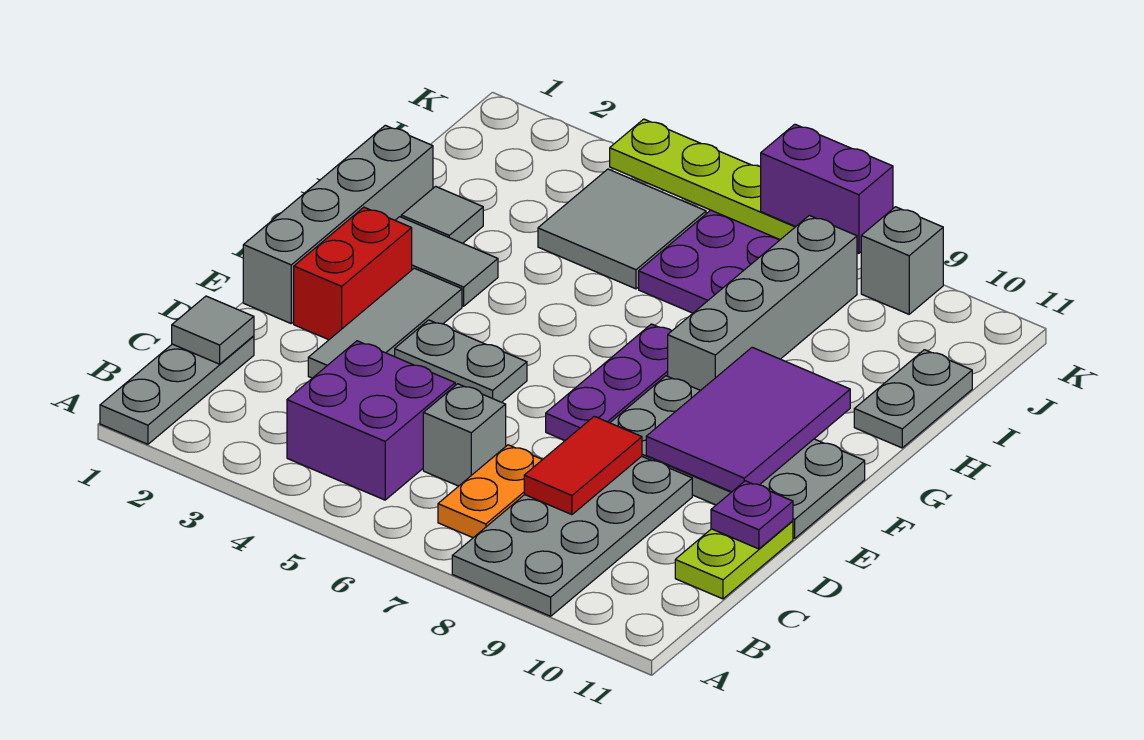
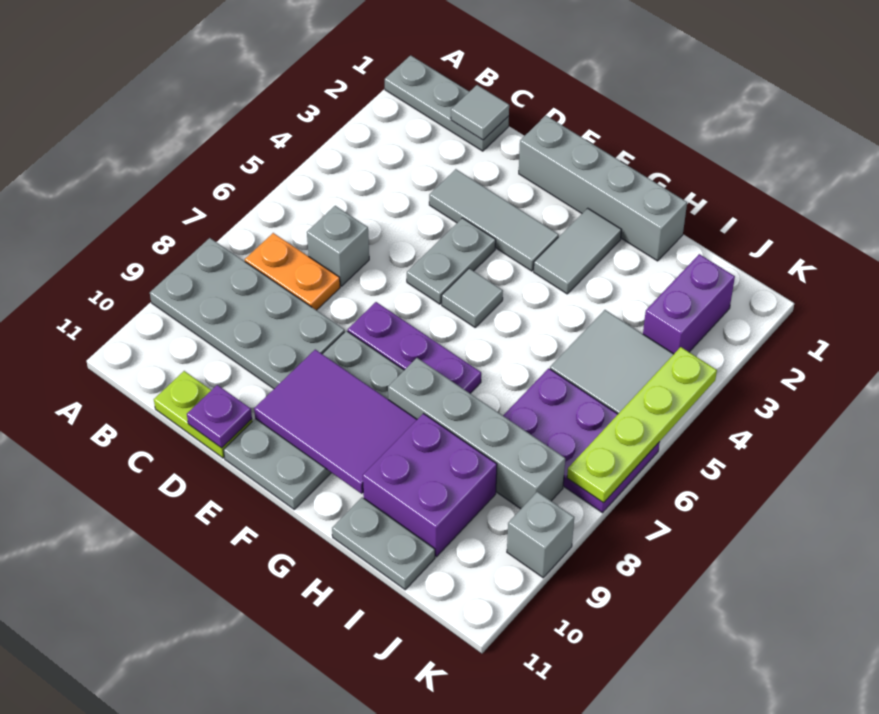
purple 2x2 brick [287,341,455,500] -> purple 2x2 brick moved to [363,414,497,557]
red 1x2 tile [524,416,642,515] -> none
red 1x2 brick [294,207,412,340] -> none
grey 1x1 tile [401,186,483,243] -> grey 1x1 tile moved to [442,269,503,327]
purple 1x2 brick [761,124,893,253] -> purple 1x2 brick moved to [643,254,735,354]

